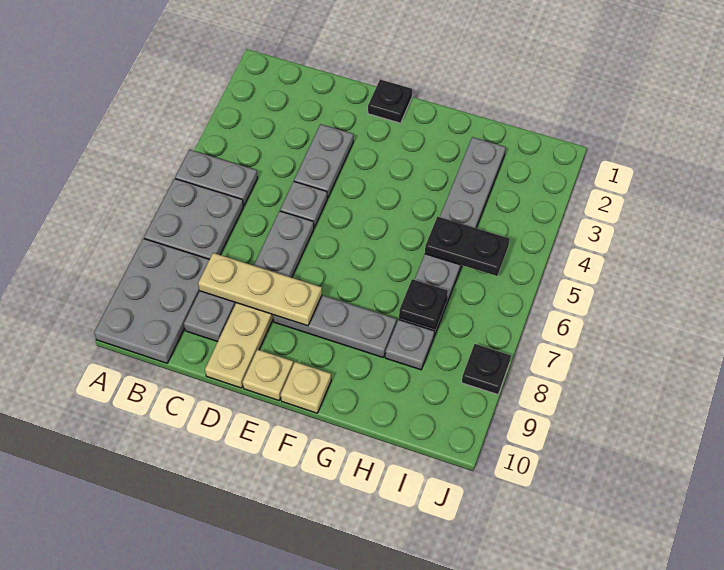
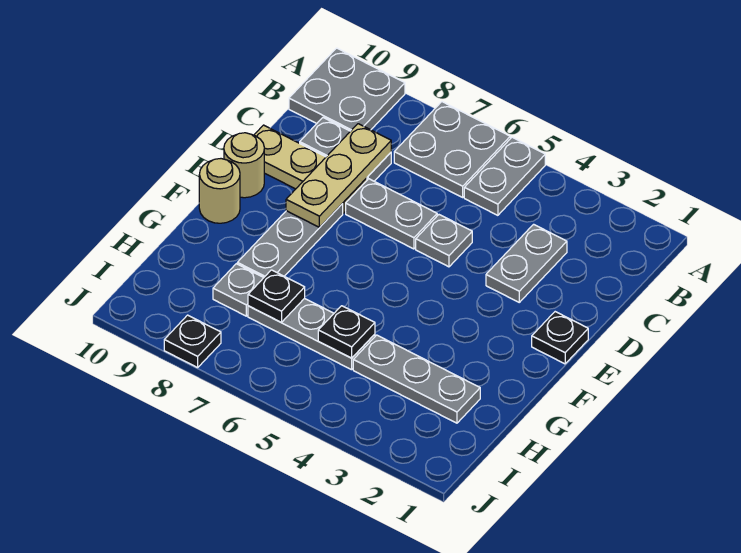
grey 2x3 plate [94,238,209,363] -> grey 2x2 plate [289,48,405,131]
grey 1x2 plate [294,124,353,198] -> grey 1x2 plate turned to [486,224,567,302]
tan 1x1 plate [243,350,293,400] -> tan 1x1 round brick [224,133,264,198]
tan 1x1 plate [281,362,331,413] -> tan 1x1 round brick [199,159,240,223]
black 1x2 plate [425,217,509,276] -> black 1x1 plate [318,306,375,358]

